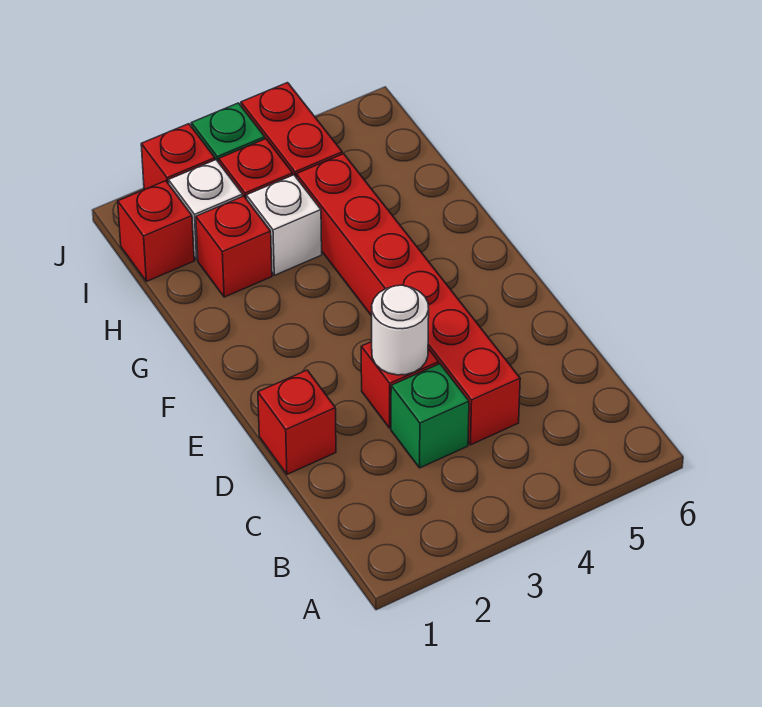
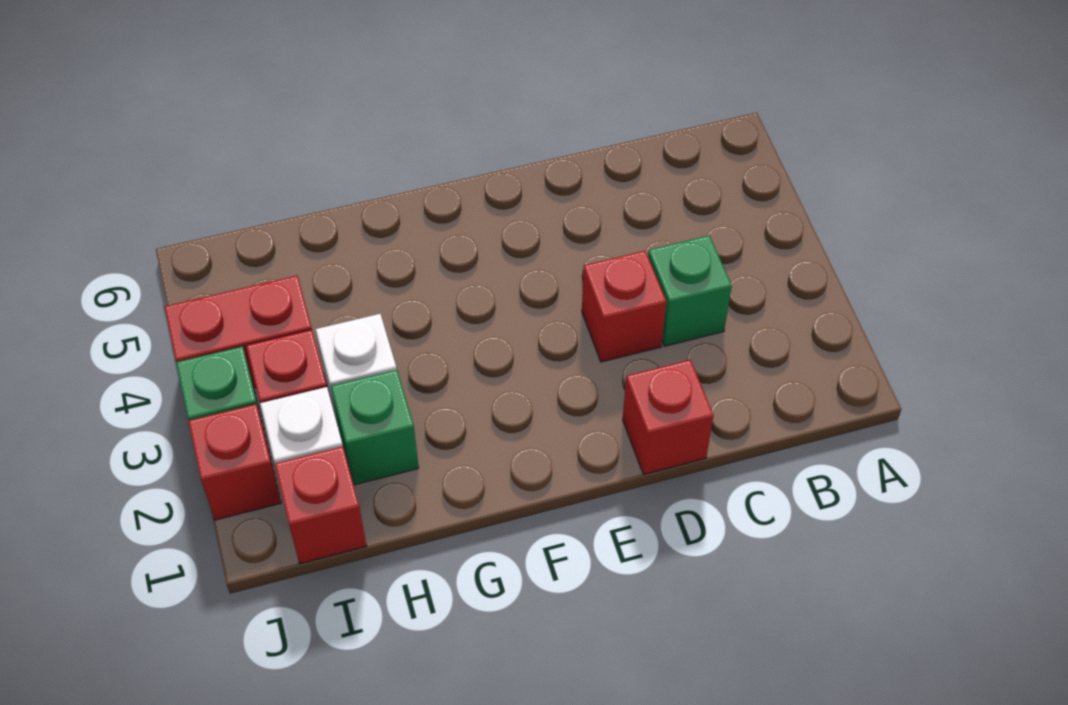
red 1x6 brick [296,154,520,445] -> none
white 1x1 round brick [372,285,429,375] -> none
red 1x1 brick [196,196,272,297] -> green 1x1 brick [331,370,419,485]

